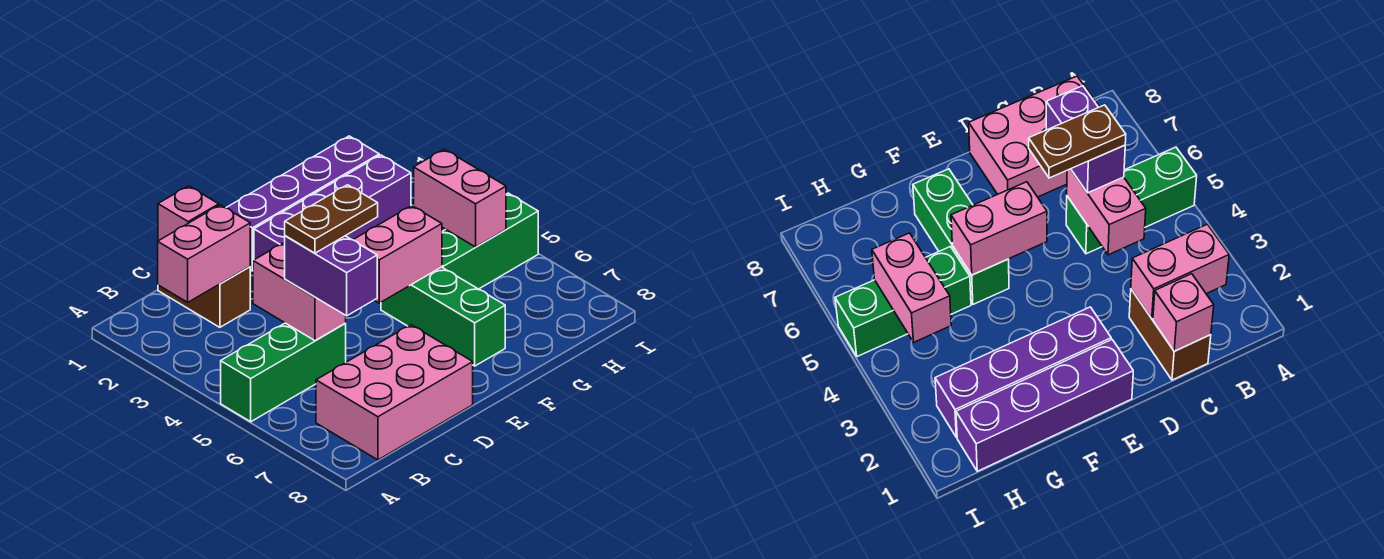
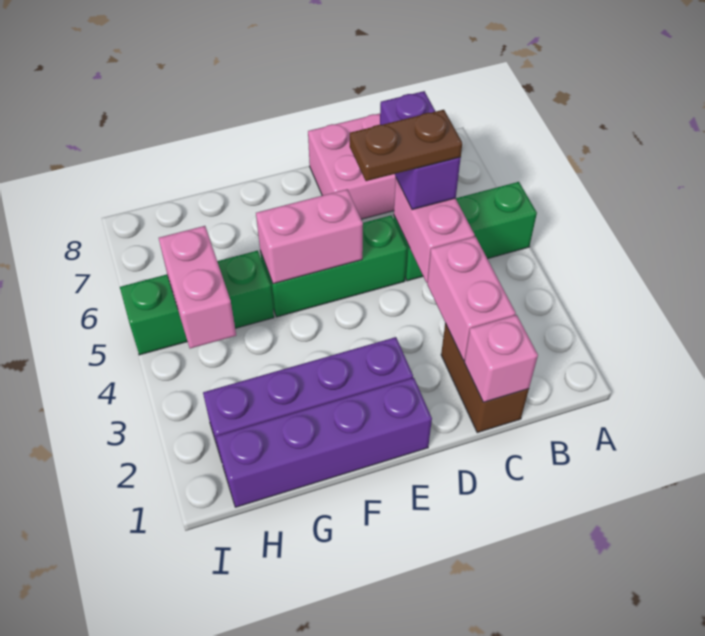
pink 1x2 brick [158,205,250,302] -> pink 1x2 brick turned to [427,237,516,360]
green 1x3 brick [381,267,505,366] -> green 1x3 brick turned to [260,215,407,317]

